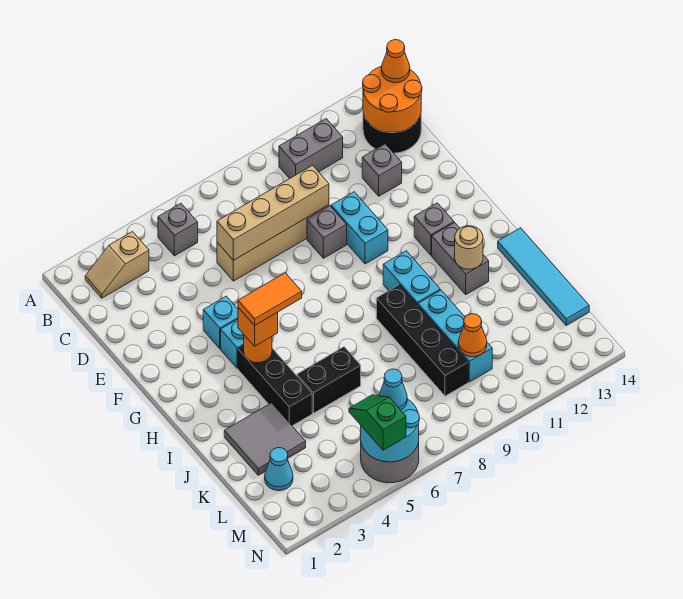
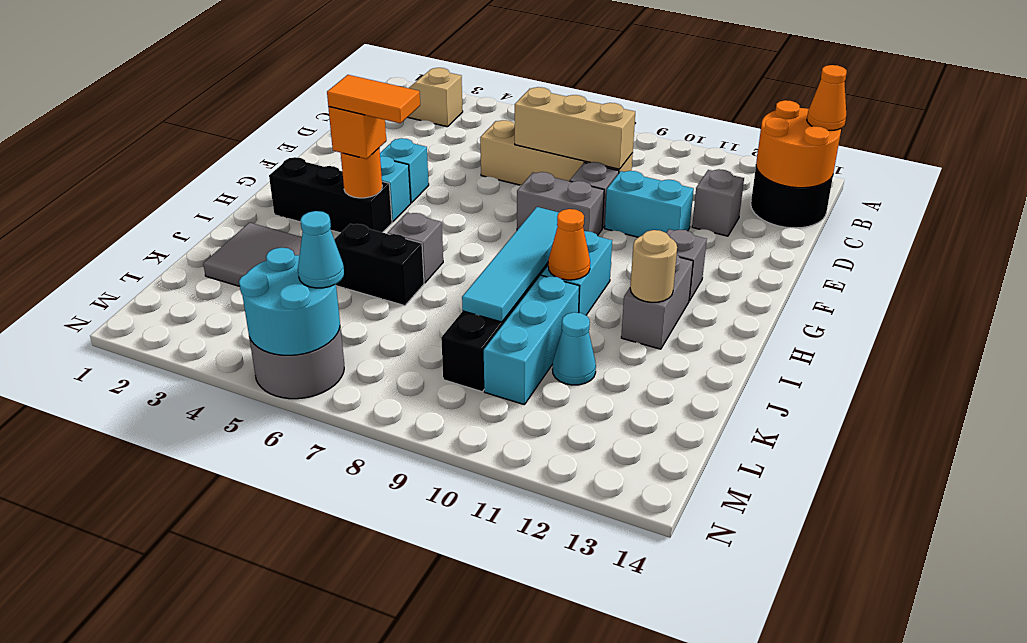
grey 1x1 brick [158,203,198,256] -> grey 1x1 brick moved to [388,213,443,283]
grey 1x2 brick [279,119,343,179] -> grey 1x2 brick moved to [517,172,604,236]
tan 1x4 brick [217,165,329,260] -> tan 1x3 brick [515,87,635,169]
cyan 1x2 brick [331,192,388,264] -> cyan 1x2 brick turned to [605,171,694,237]
black 1x3 brick [238,346,312,426] -> black 1x3 brick turned to [269,157,392,233]
cyan 1x4 tile [498,228,589,325] -> cyan 1x4 tile moved to [462,207,559,322]
cyan 1x1 cone [265,448,293,491] -> cyan 1x1 cone moved to [552,312,596,385]
orange 1x1 cone [458,314,487,357] -> orange 1x1 cone moved to [548,209,590,280]
green 1x2 slope [349,395,406,450] -> none

